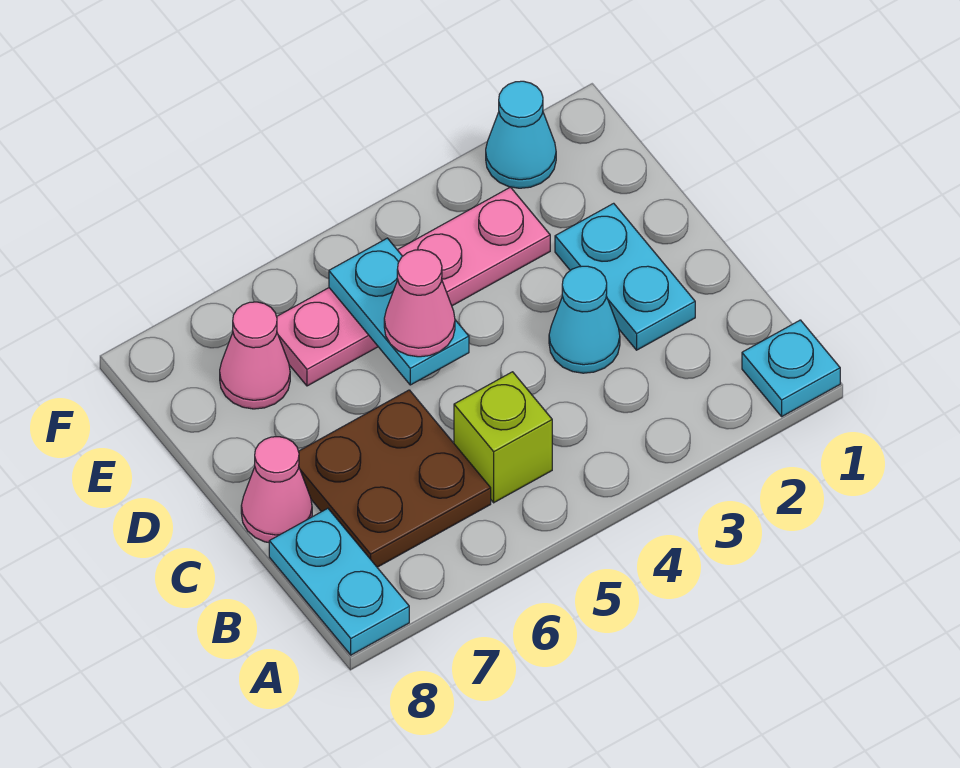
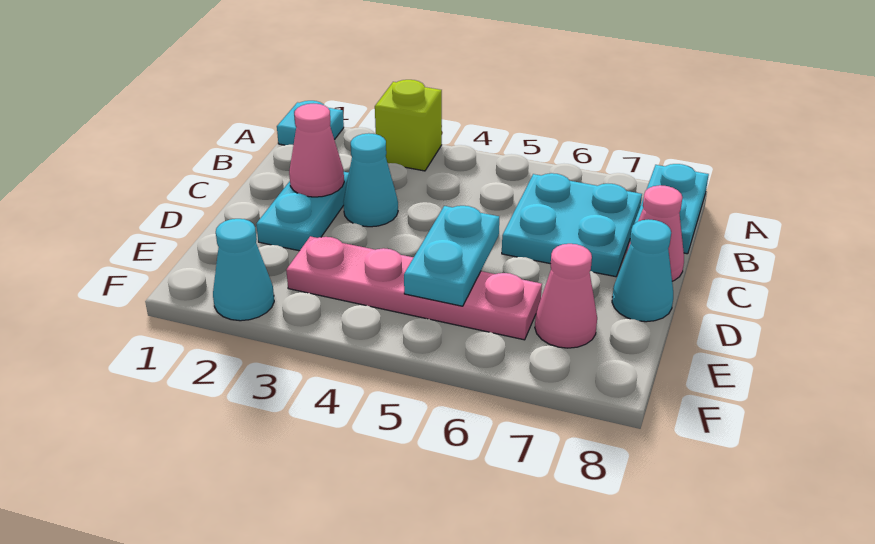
lime 1x1 brick [454,372,552,503] -> lime 1x1 brick moved to [375,80,442,171]
brown 2x2 plate [298,390,491,567] -> cyan 2x2 plate [502,173,642,277]
pink 1x1 cone [384,250,455,357] -> pink 1x1 cone moved to [289,104,344,197]
none -> cyan 1x1 cone [612,219,673,322]

